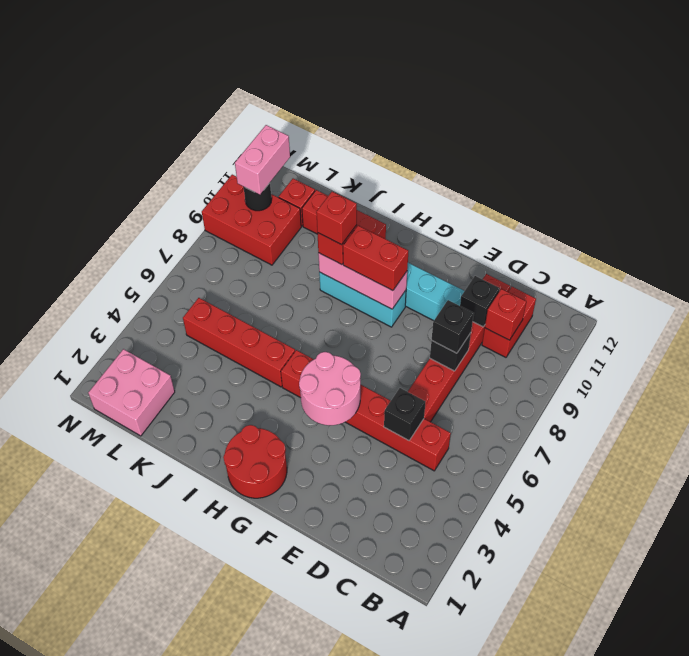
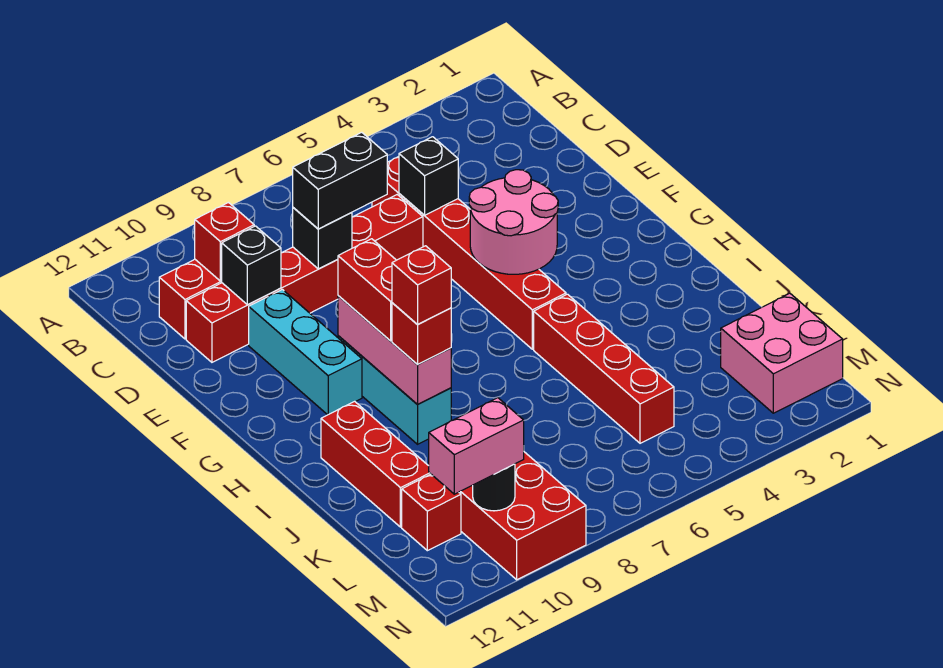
black 1x1 brick [432,300,474,353] -> black 1x2 brick [293,132,387,229]
red 2x2 round brick [223,425,287,498] -> none

